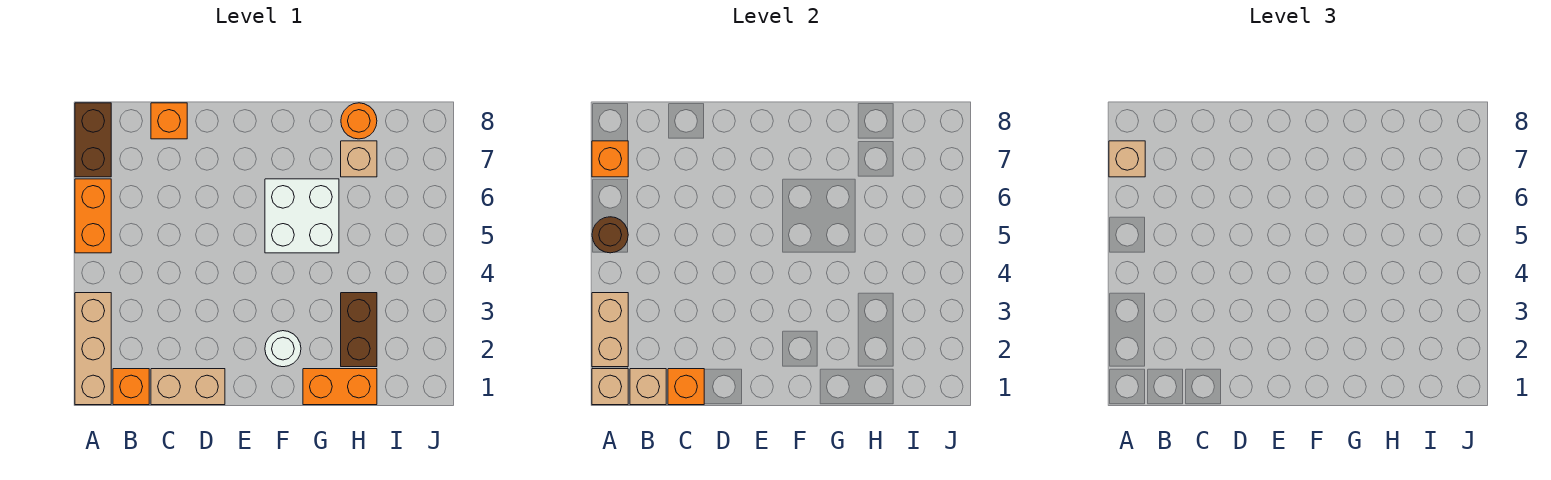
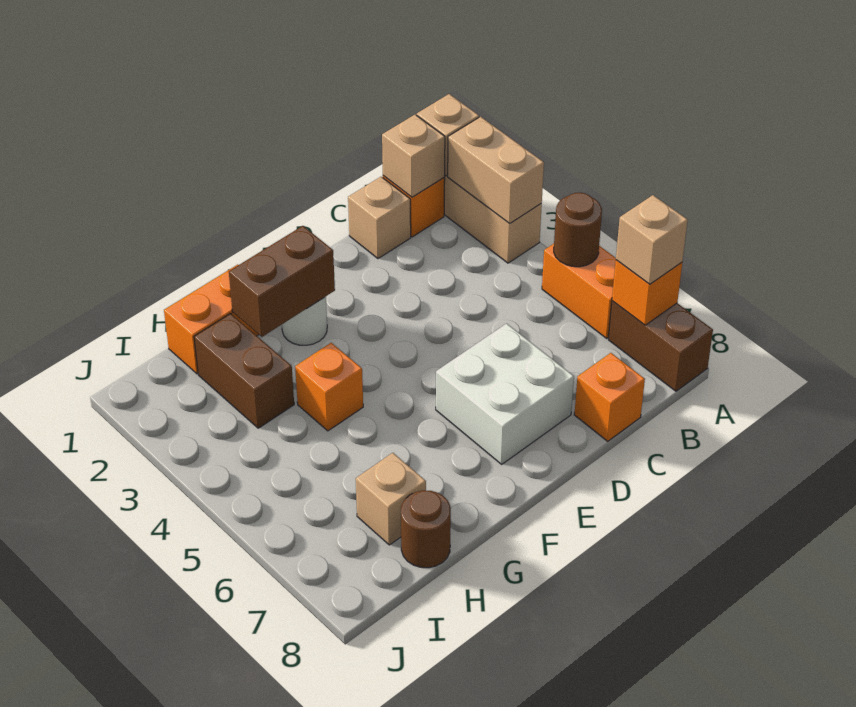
tan 1x2 brick [151,369,225,405] -> tan 1x1 brick [348,177,411,259]
orange 1x1 brick [668,369,704,405] -> orange 1x1 brick moved to [295,343,363,431]
none -> brown 1x2 brick [229,226,335,337]
white 2x2 brick [265,179,339,253] -> white 2x2 brick moved to [436,324,574,464]
orange 1x1 round brick [341,103,377,139] -> brown 1x1 round brick [401,490,451,568]

